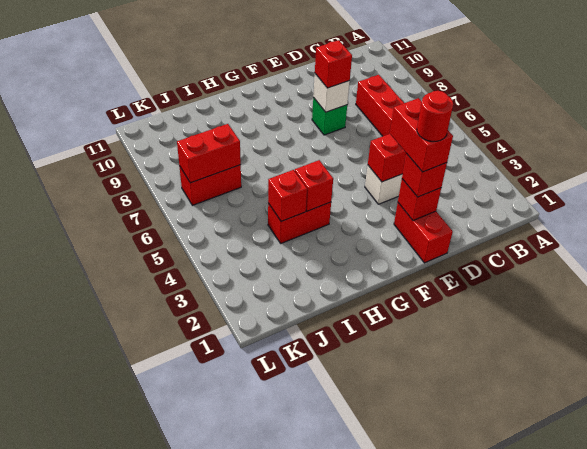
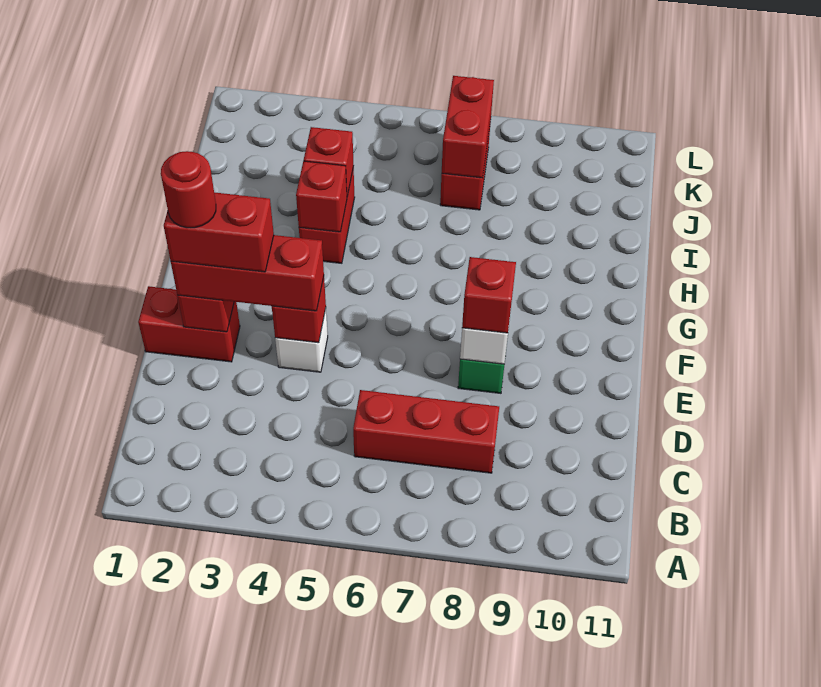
red 1x1 brick [402,154,447,197] -> red 1x3 brick [171,235,324,311]

